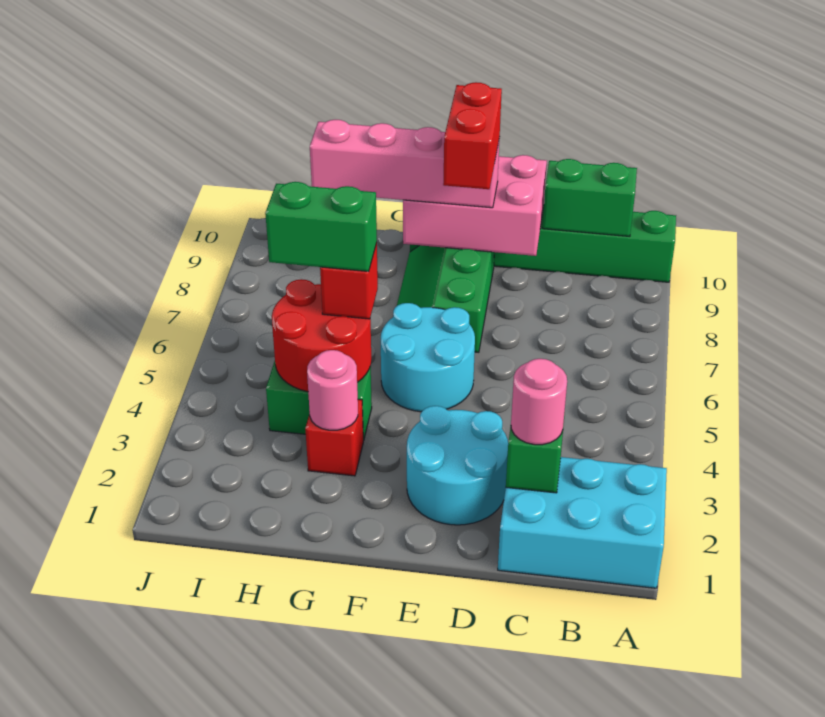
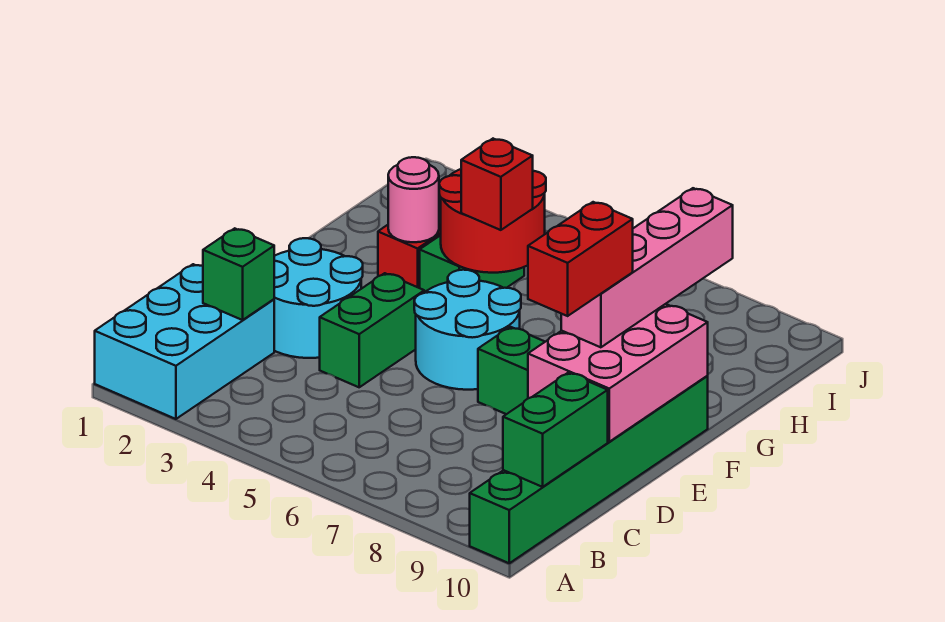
pink 1x1 round brick [511,359,567,445] -> none
red 1x2 brick [443,82,502,189] -> red 1x2 brick turned to [528,202,633,316]
green 1x2 brick [265,182,377,271] -> green 1x2 brick moved to [320,273,424,387]

